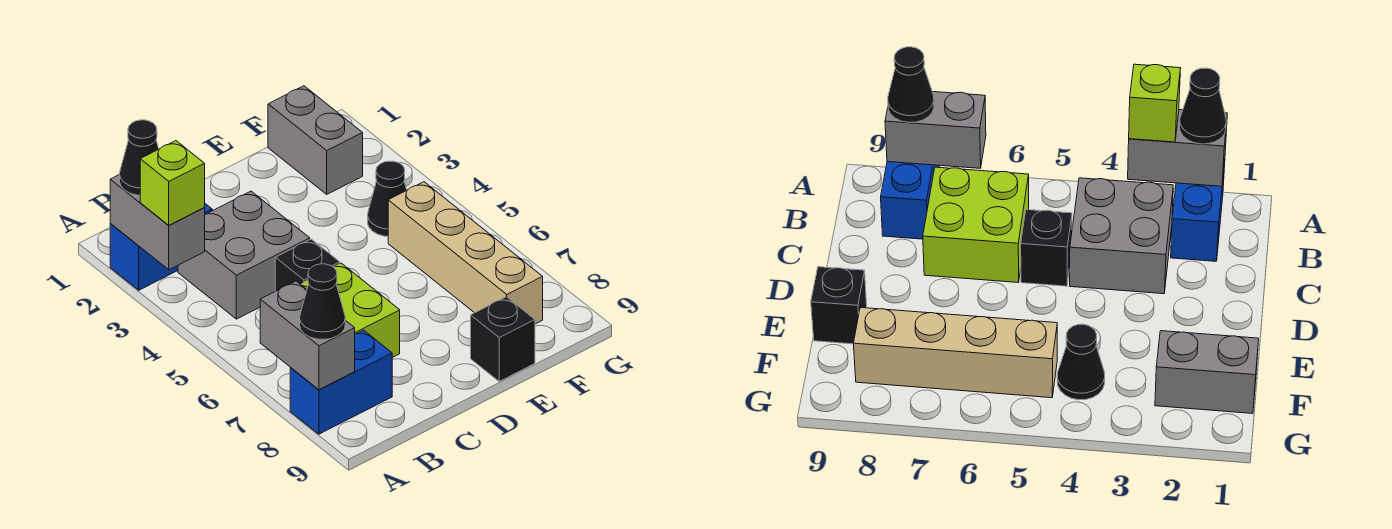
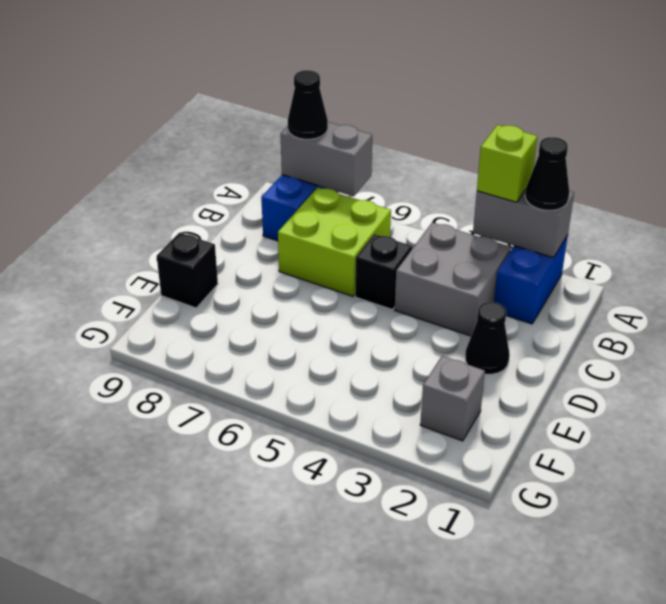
grey 1x2 brick [268,86,363,194] -> grey 1x1 brick [420,356,485,441]
black 1x1 cone [368,161,407,236] -> black 1x1 cone moved to [465,302,510,374]
tan 1x4 brick [388,182,543,324] -> none

